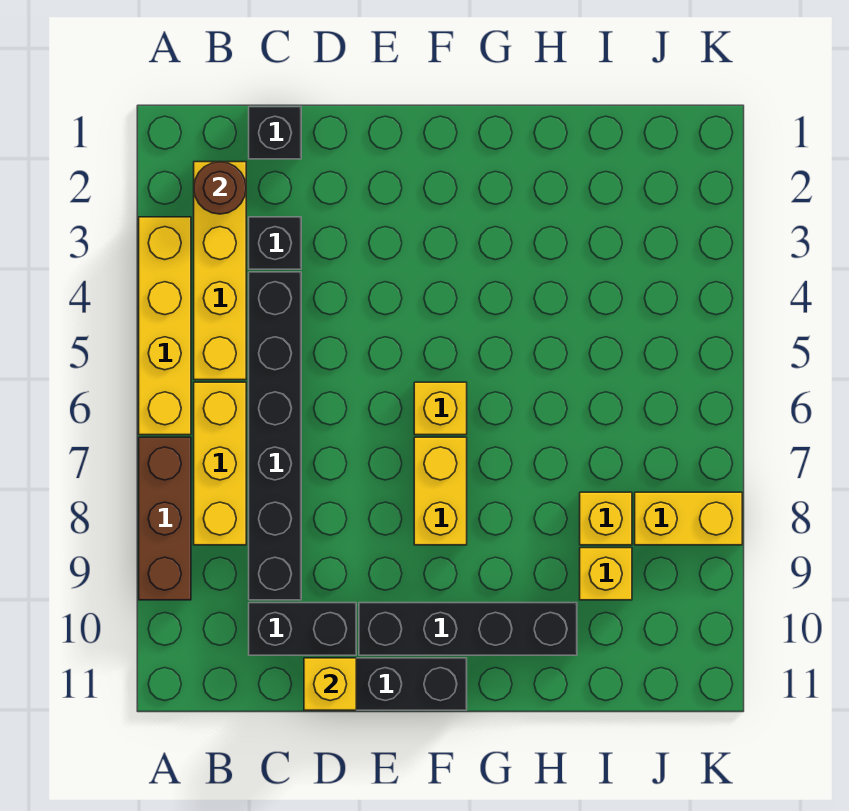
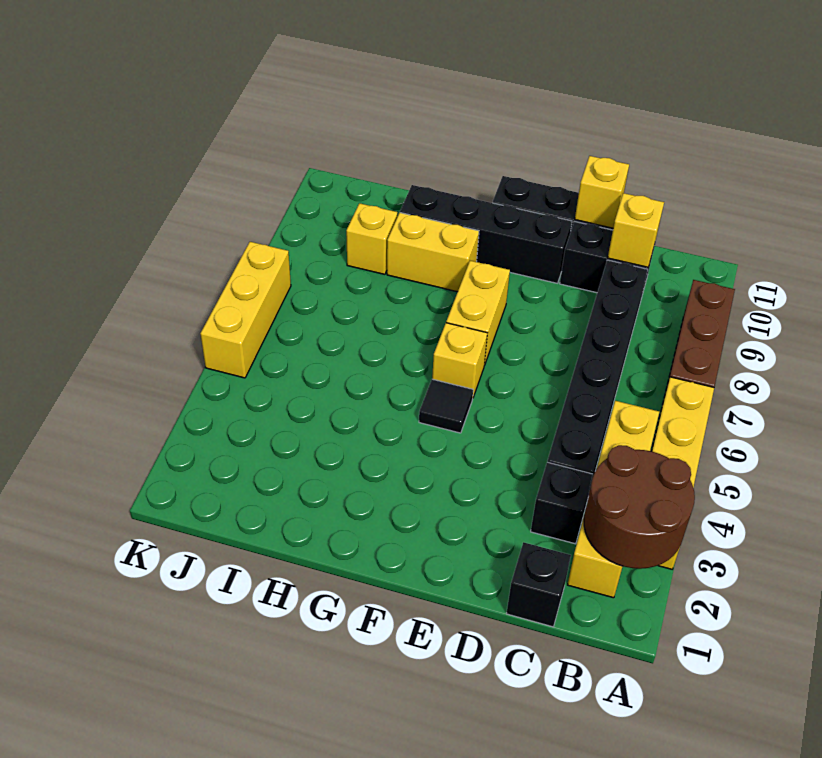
brown 1x1 round brick [194,162,246,214] -> brown 2x2 round brick [584,445,695,569]
yellow 1x3 brick [194,382,246,545] -> yellow 1x3 brick moved to [200,242,291,378]
none -> black 1x1 tile [419,379,473,433]
yellow 1x1 brick [580,492,632,545] -> yellow 1x1 brick moved to [608,193,664,267]
yellow 1x2 brick [635,492,742,545] -> yellow 1x2 brick moved to [387,213,479,292]

